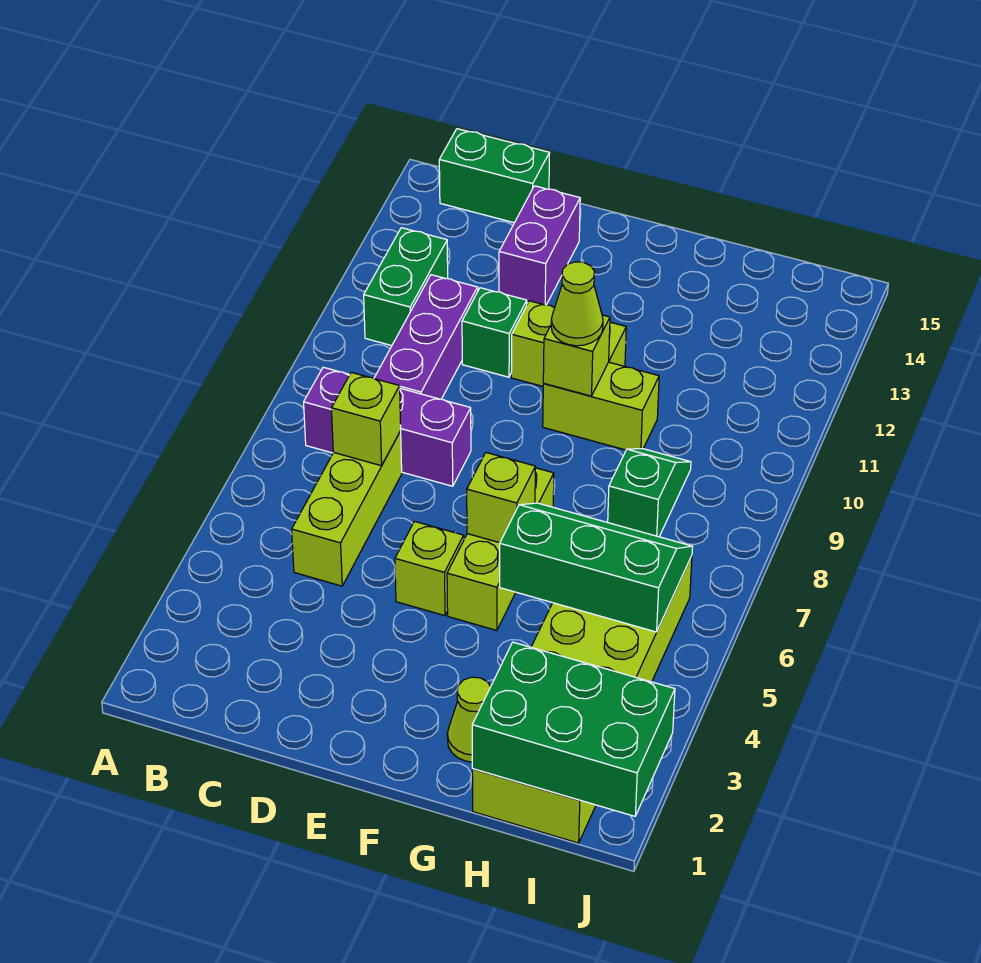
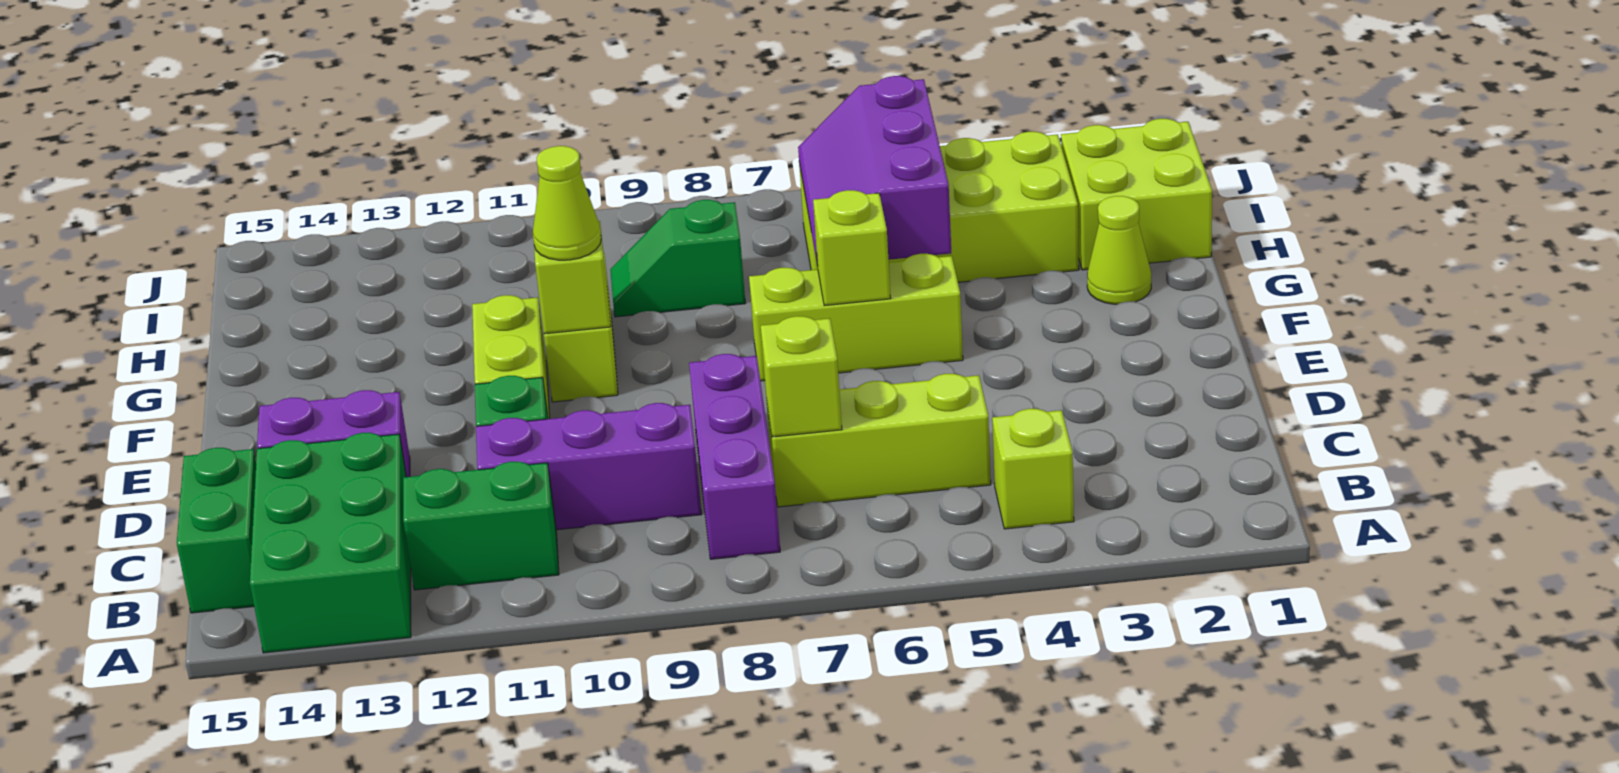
lime 1x1 brick [395,521,464,616] -> lime 1x1 brick moved to [992,409,1074,529]
green 2x3 slope [500,503,693,632] -> purple 2x3 slope [798,76,951,267]
green 2x3 brick [472,642,675,816] -> green 2x3 brick moved to [250,433,411,653]

